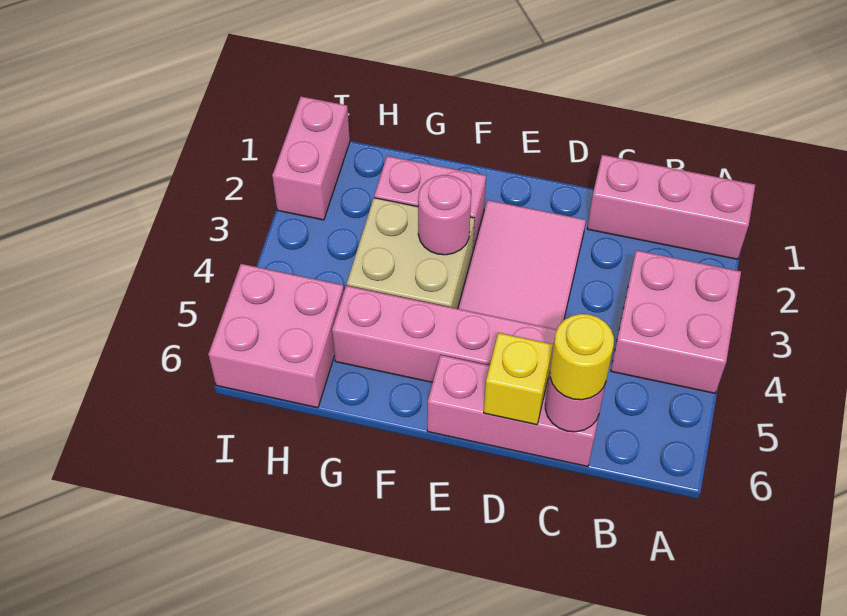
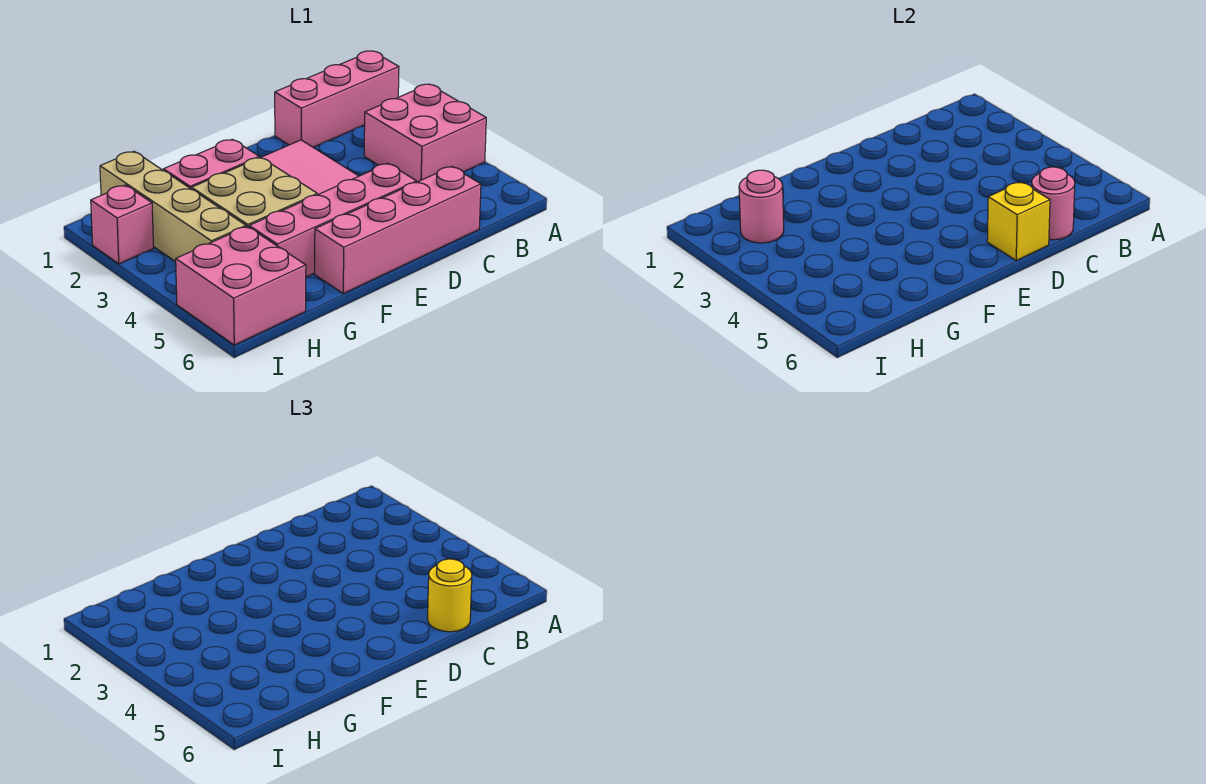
pink 1x3 brick [427,355,599,467] -> pink 1x4 brick [315,166,481,294]
pink 1x1 round brick [418,175,471,255] -> pink 1x1 round brick moved to [739,170,784,243]
none -> tan 1x4 brick [100,151,246,262]
pink 1x2 brick [272,97,350,220] -> pink 1x1 brick [91,185,154,264]

